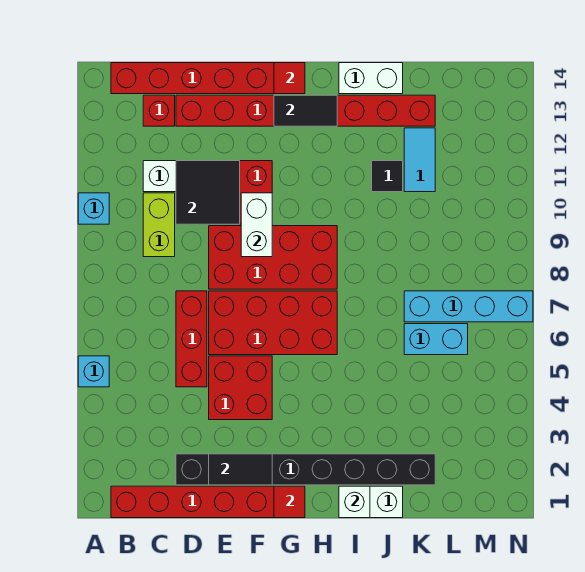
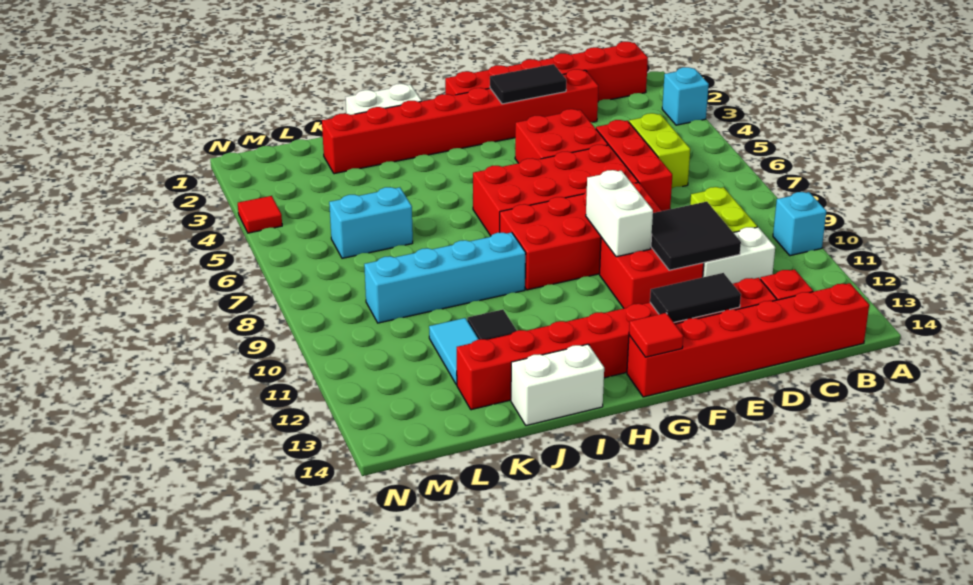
cyan 1x1 brick [78,356,109,387] -> cyan 1x1 brick moved to [662,67,709,125]
none -> lime 1x2 brick [629,113,690,188]
black 1x8 brick [176,454,435,485] -> red 1x8 brick [322,69,598,174]
red 1x1 tile [274,486,305,518] -> red 1x1 tile moved to [238,196,282,233]
black 1x2 tile [274,95,337,126] -> black 1x2 tile moved to [650,273,741,322]
white 1x1 brick [339,486,370,518] -> none
cyan 1x4 brick [404,291,533,322] -> cyan 1x4 brick moved to [364,232,526,323]

